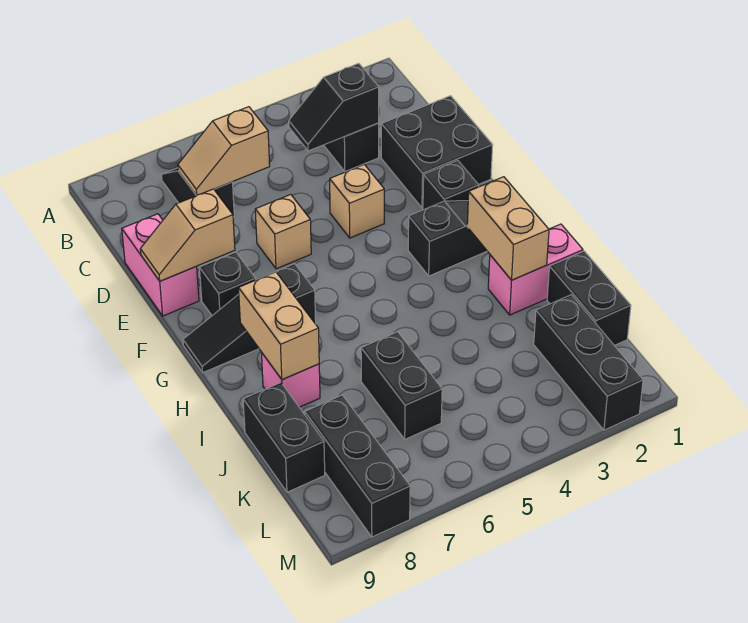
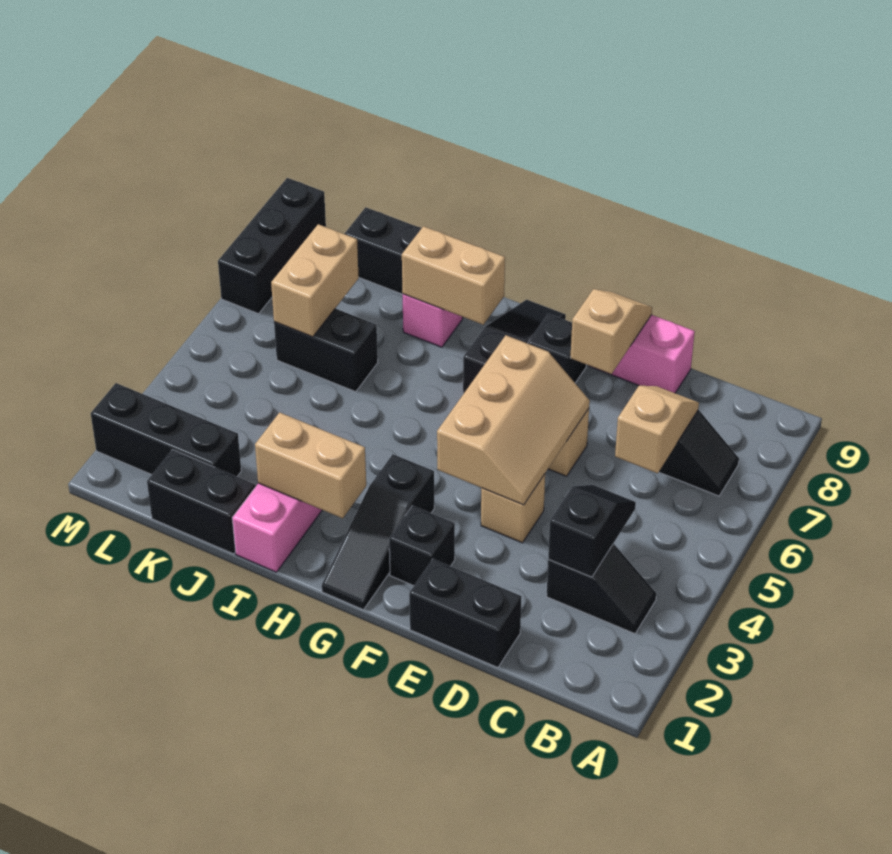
black 2x2 brick [381,96,493,208] -> black 1x2 brick [409,559,522,668]
none -> tan 2x3 slope [437,335,590,505]
none -> tan 1x2 brick [271,224,359,337]
black 1x3 brick [305,395,410,537] -> black 1x3 brick turned to [218,178,326,314]

